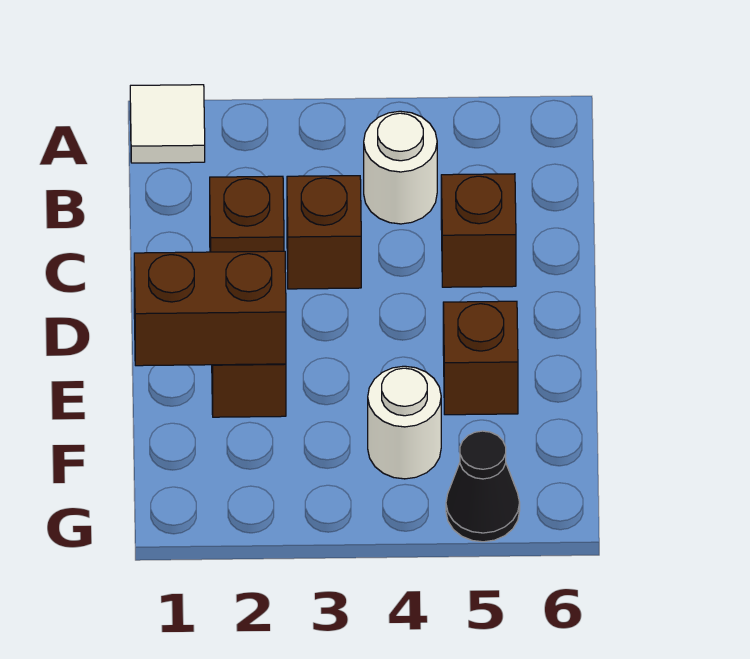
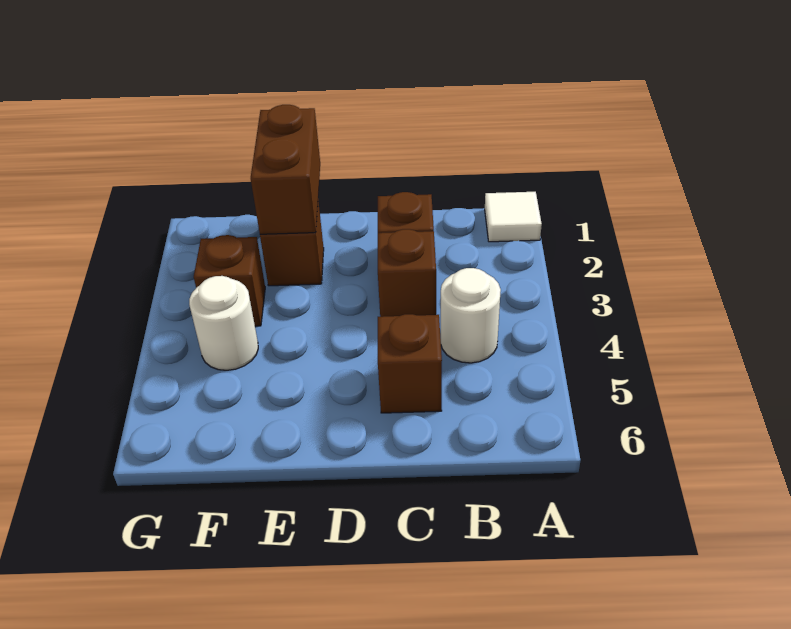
brown 1x1 brick [443,301,518,415] -> brown 1x1 brick moved to [194,235,265,326]
black 1x1 cone [446,431,520,542] -> none

